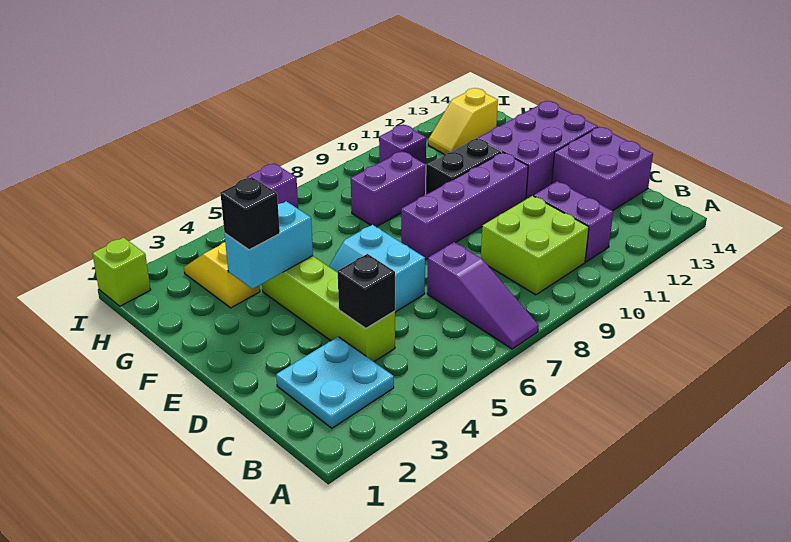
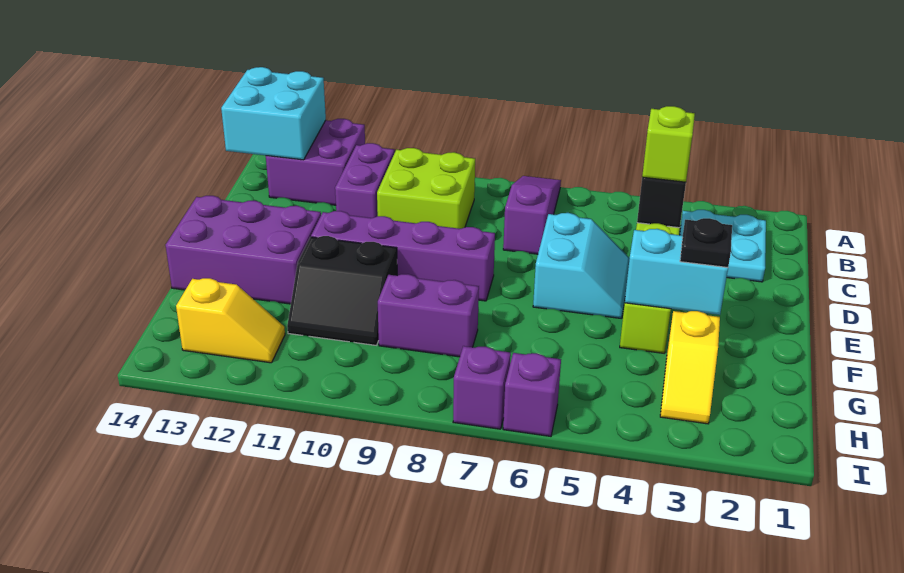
none -> cyan 2x2 brick [221,67,326,160]
purple 2x2 brick [552,127,653,211] -> purple 2x2 brick moved to [266,119,365,205]
black 1x1 brick [220,177,280,250] -> black 1x1 plate [680,218,732,268]
purple 1x1 brick [379,124,426,164] -> purple 1x1 brick moved to [453,346,511,429]
lime 1x1 brick [92,237,151,306] -> lime 1x1 brick moved to [642,106,695,182]

